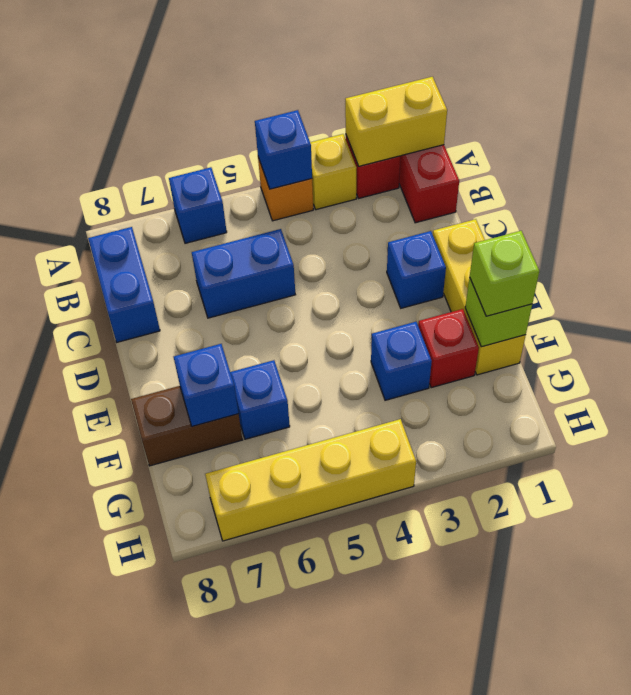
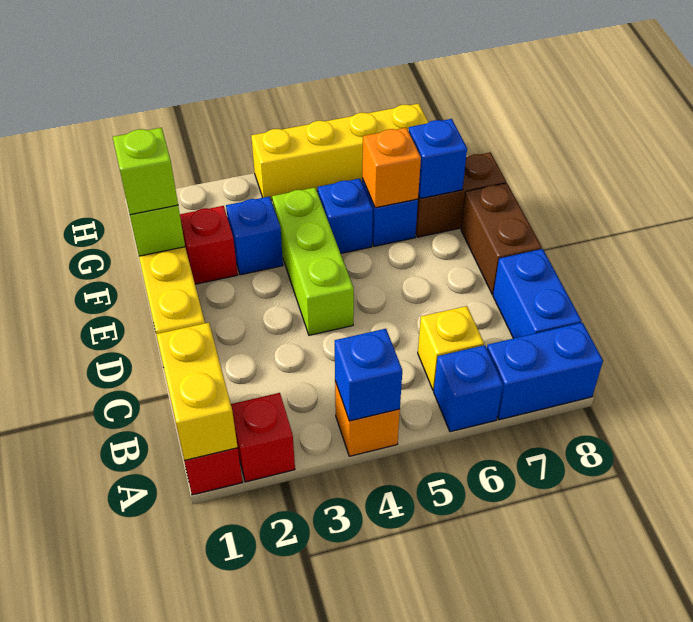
yellow 1x2 brick [345,77,447,166] -> yellow 1x2 brick turned to [156,323,238,460]
yellow 1x1 brick [310,134,357,210] -> yellow 1x1 brick moved to [418,306,484,390]
blue 1x2 brick [192,229,295,318] -> blue 1x2 brick moved to [487,323,603,420]
blue 1x1 brick [387,231,446,308] -> blue 1x1 brick moved to [318,179,373,253]
none -> lime 1x3 brick [272,187,354,335]
none -> brown 1x2 brick [461,183,542,294]
none -> orange 1x1 brick [362,128,421,208]

